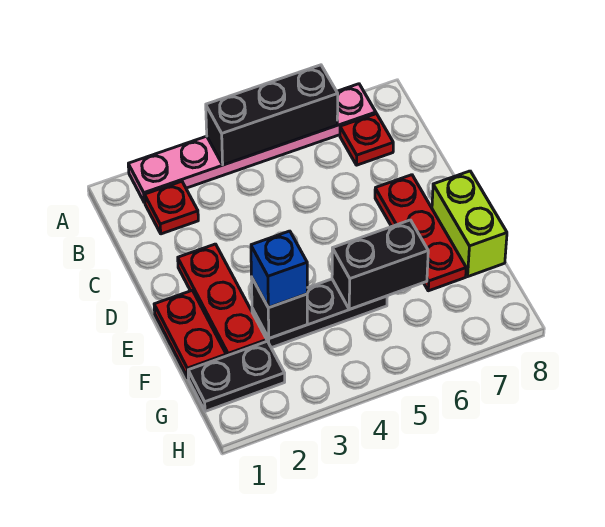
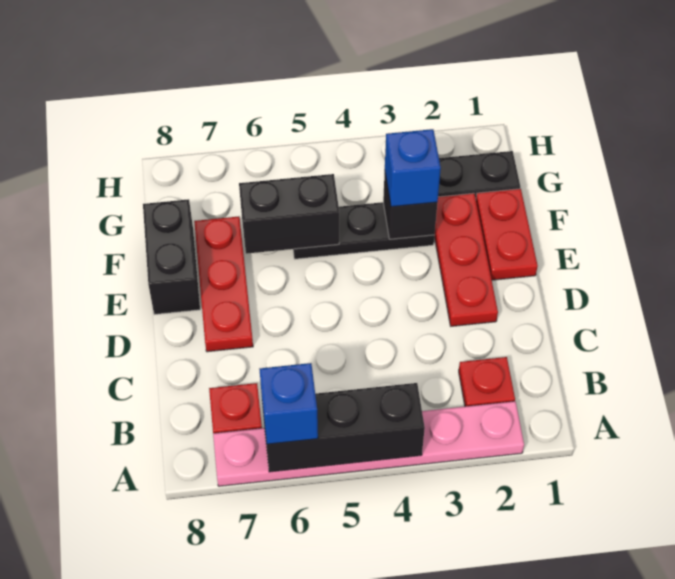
none -> blue 1x1 brick [259,363,318,444]
lime 1x2 brick [432,171,507,276] -> black 1x2 brick [143,199,200,315]

